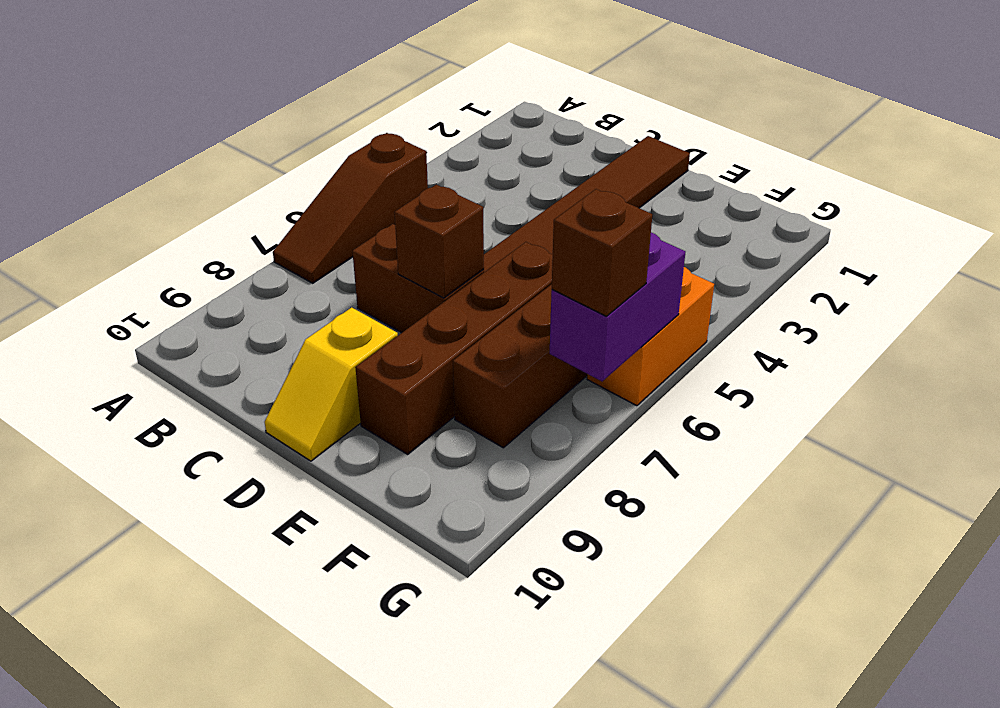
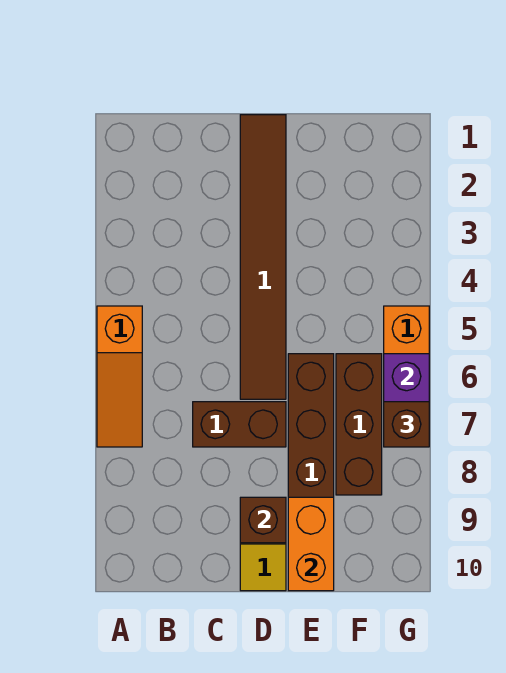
brown 1x3 slope [273,133,428,283] -> orange 1x3 slope [97,306,142,447]
brown 1x1 brick [394,185,484,298] -> brown 1x1 brick moved to [240,497,286,543]
none -> orange 1x2 brick [288,497,334,591]

